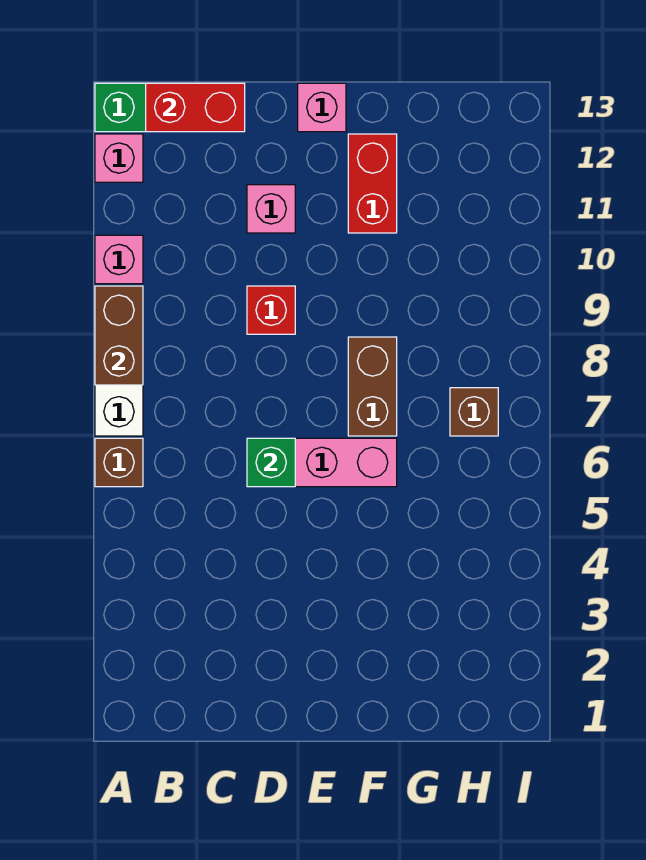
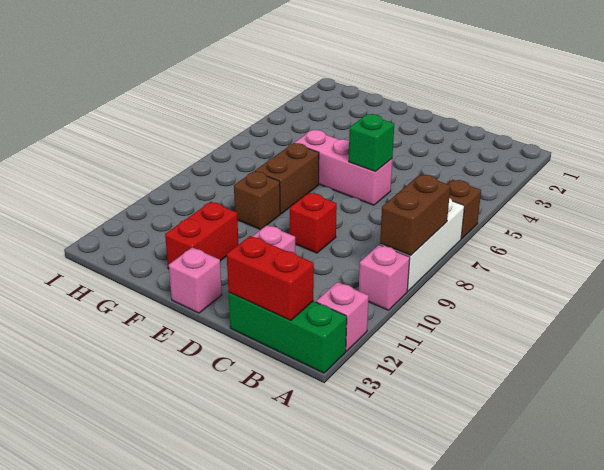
brown 1x1 brick [450,388,498,436] -> brown 1x1 brick moved to [234,171,280,230]

